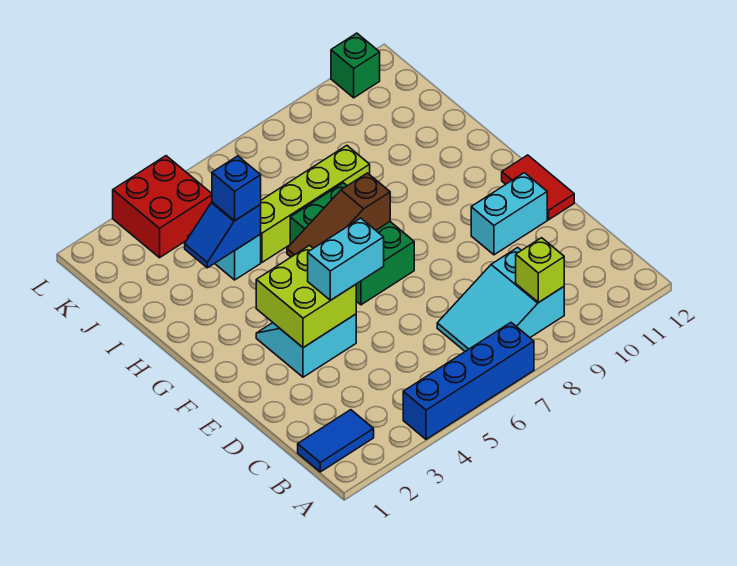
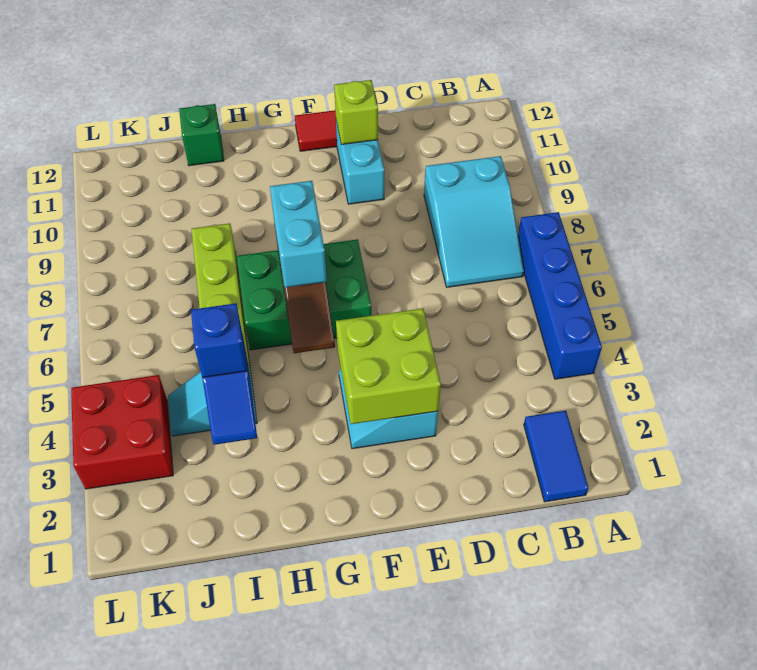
lime 1x1 brick [516,238,564,302] -> lime 1x1 brick moved to [334,80,378,144]
cyan 1x2 brick [308,218,384,300] -> cyan 1x2 brick moved to [270,181,327,288]
green 1x1 brick [331,33,380,98] -> green 1x1 brick moved to [179,104,224,166]

